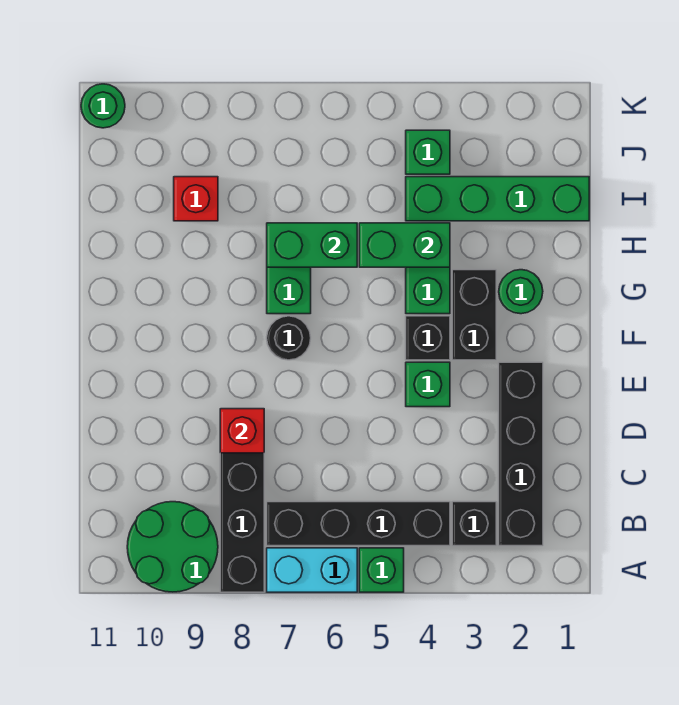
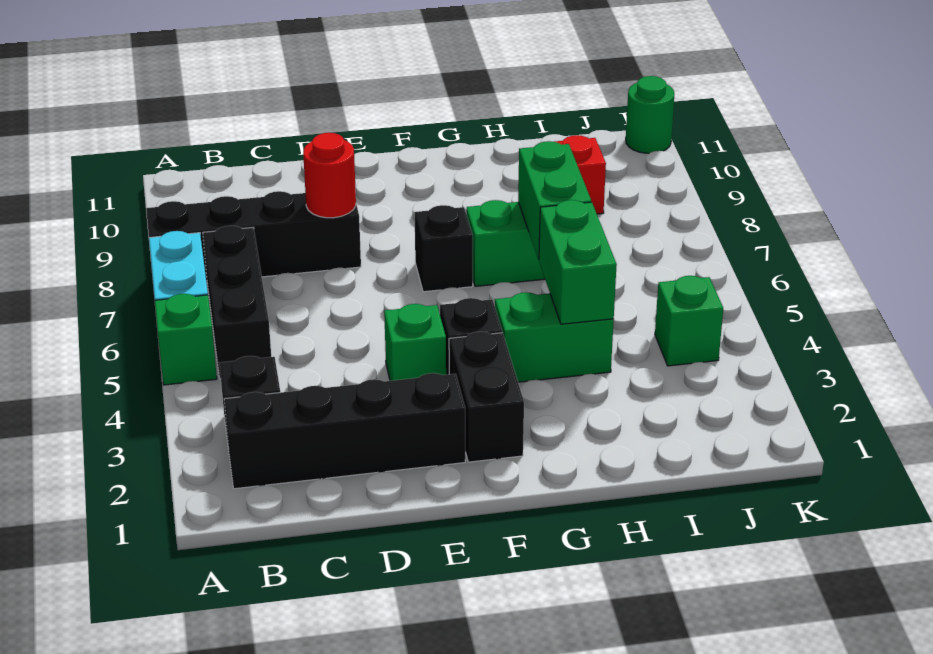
green 2x2 round brick [127,502,218,592] -> none
black 1x4 brick [267,502,450,546] -> black 1x3 brick [203,226,271,379]
red 1x1 brick [220,409,264,453] -> red 1x1 round brick [303,133,356,218]
black 1x2 brick [452,270,496,360] -> black 1x2 brick turned to [449,332,524,462]
black 1x1 round brick [267,316,311,360] -> black 1x1 brick [414,205,473,292]
green 1x1 round brick [499,270,543,314] -> none
green 1x4 brick [406,177,589,221] -> none

